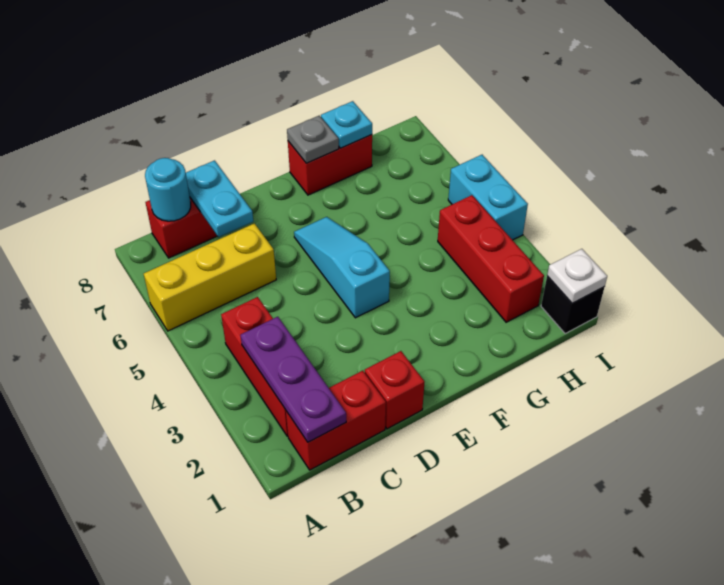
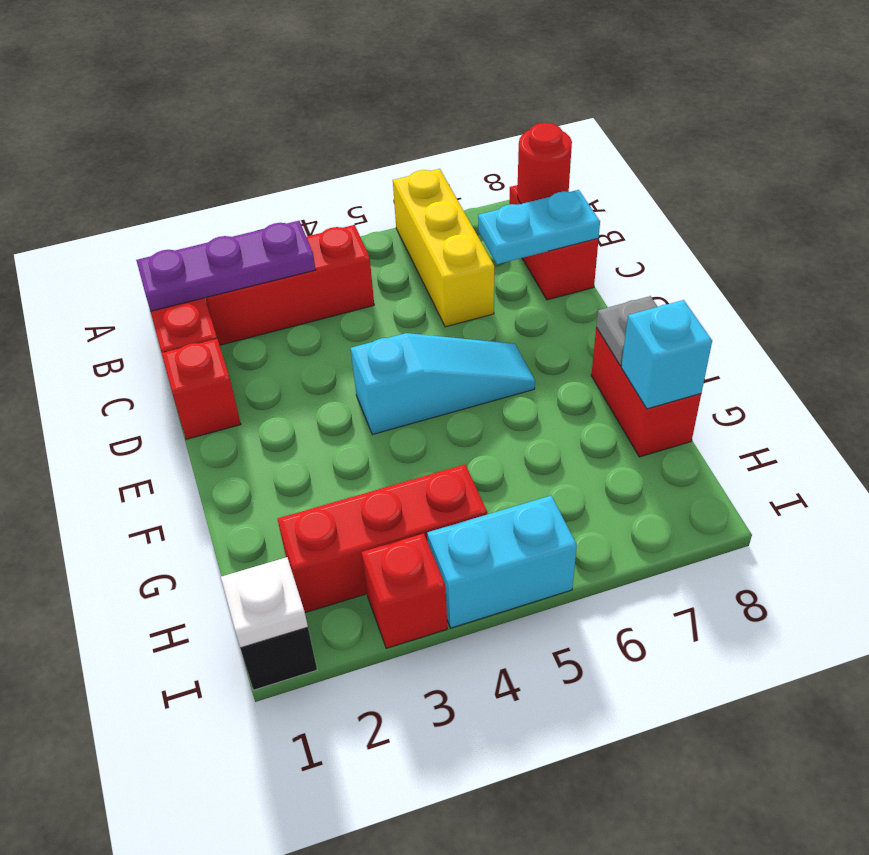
cyan 1x1 round brick [145,158,191,221] -> red 1x1 round brick [517,123,572,204]
cyan 1x1 plate [321,101,372,148] -> cyan 1x1 brick [621,300,712,409]
none -> red 1x1 brick [361,533,447,648]

